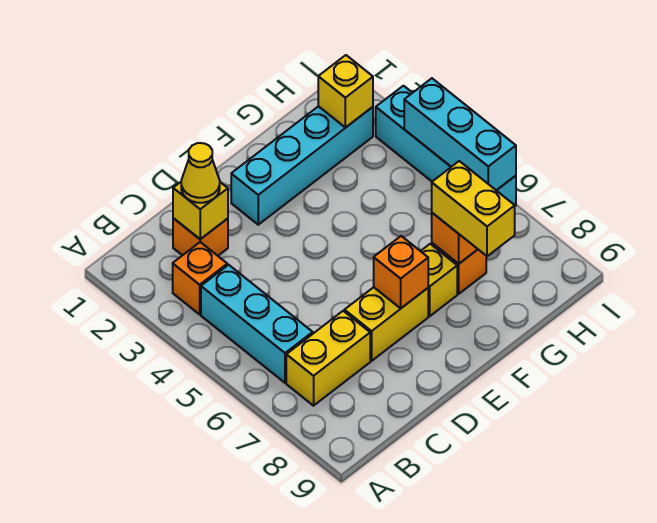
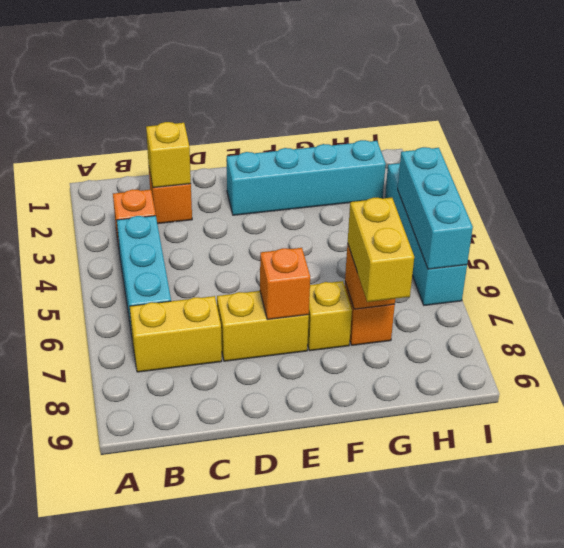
yellow 1x1 cone [181,143,220,203] -> none
yellow 1x1 brick [318,55,373,128] -> none

